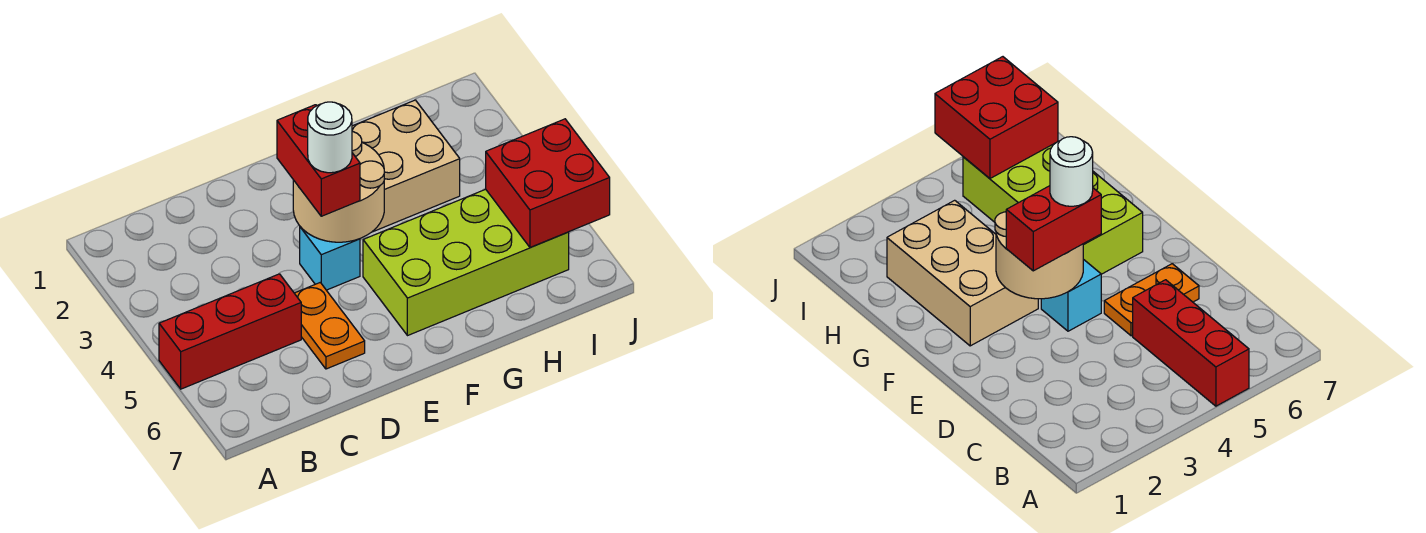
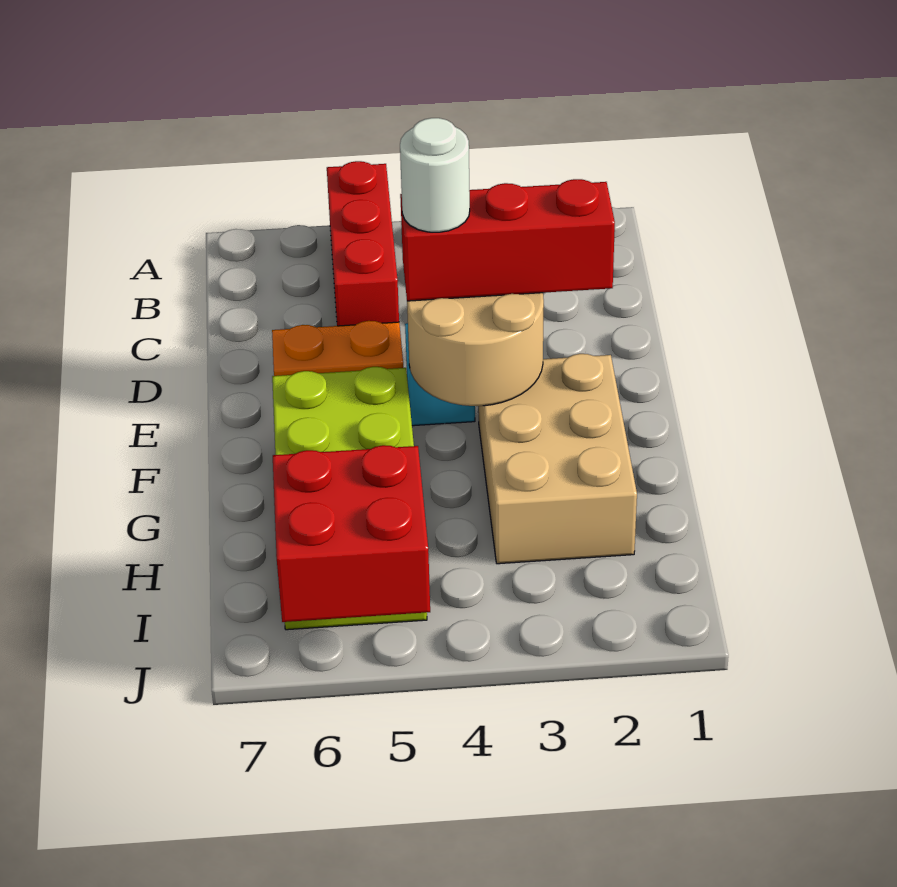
red 1x2 brick [277,105,360,216] -> red 1x3 brick [400,179,615,301]

